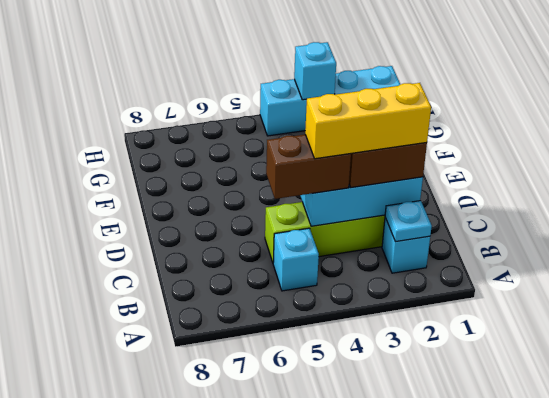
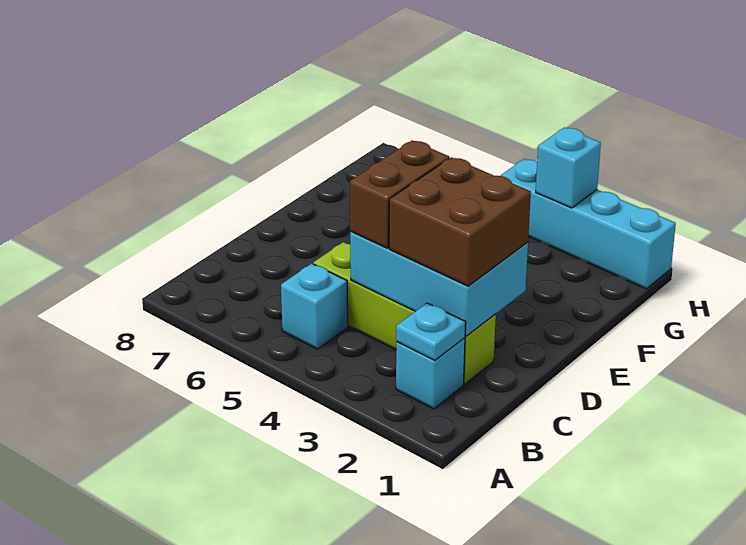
yellow 1x3 brick [305,83,431,159] -> none
brown 1x2 brick [266,135,351,199] -> brown 1x2 brick turned to [350,140,449,248]

